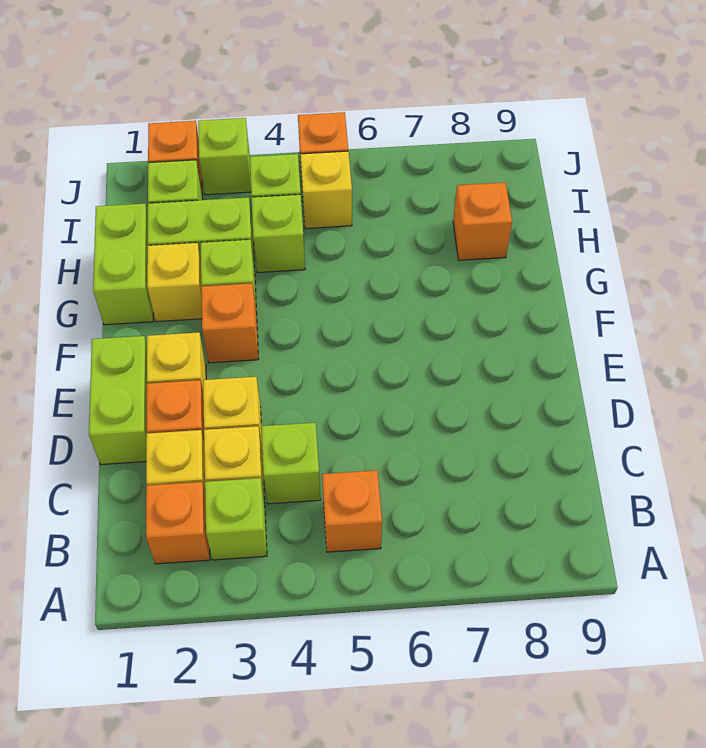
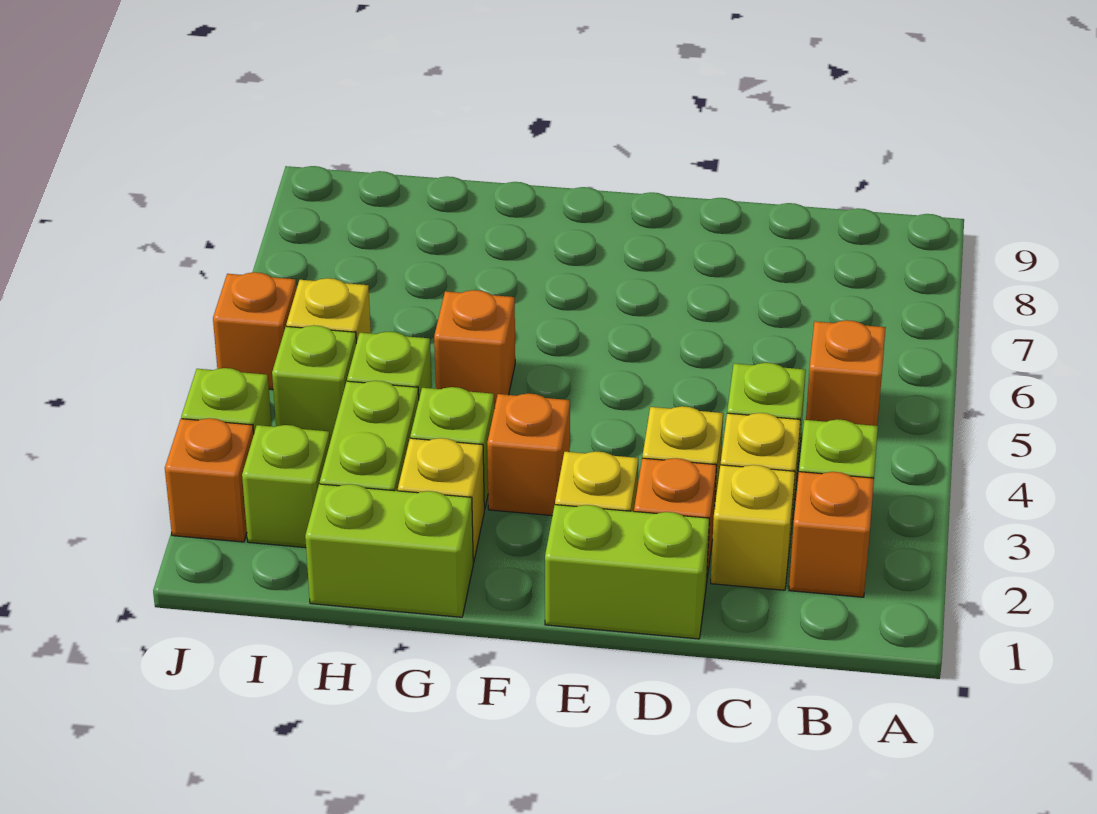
orange 1x1 brick [453,182,512,260] -> orange 1x1 brick moved to [434,290,515,408]

